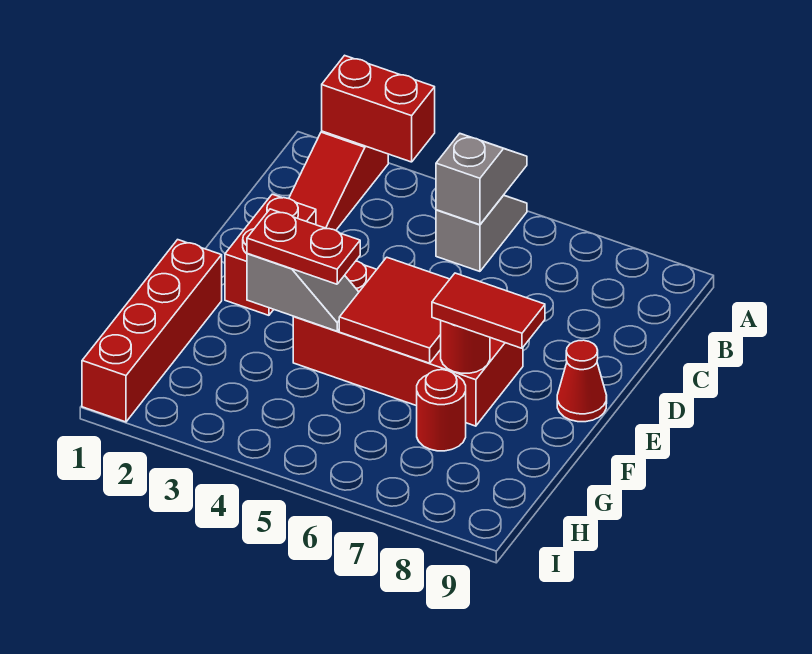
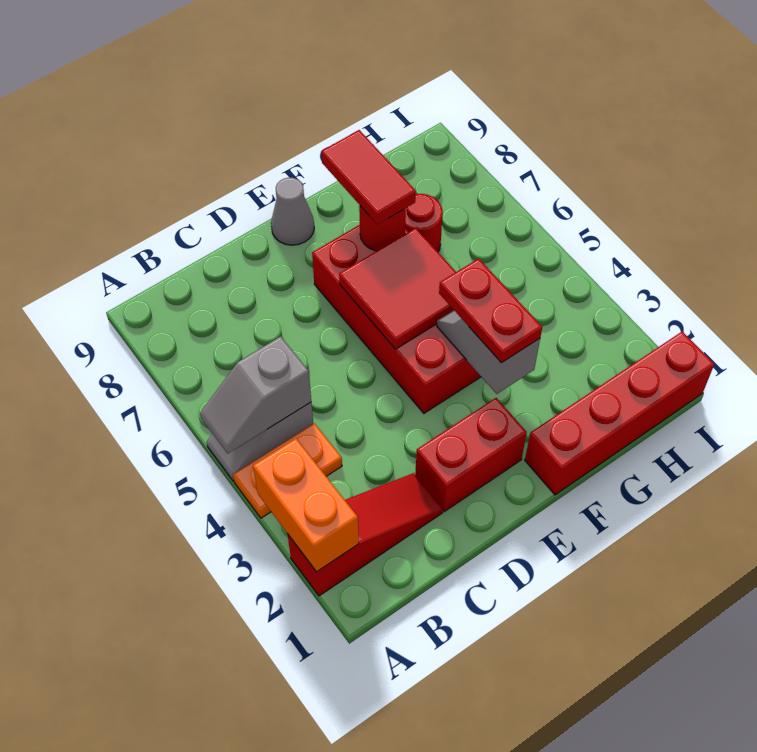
red 1x2 brick [322,55,435,162] -> orange 1x2 brick [253,439,359,572]
none -> orange 1x2 plate [233,423,342,518]
red 1x1 cone [557,340,607,422] -> grey 1x1 cone [271,178,314,245]

